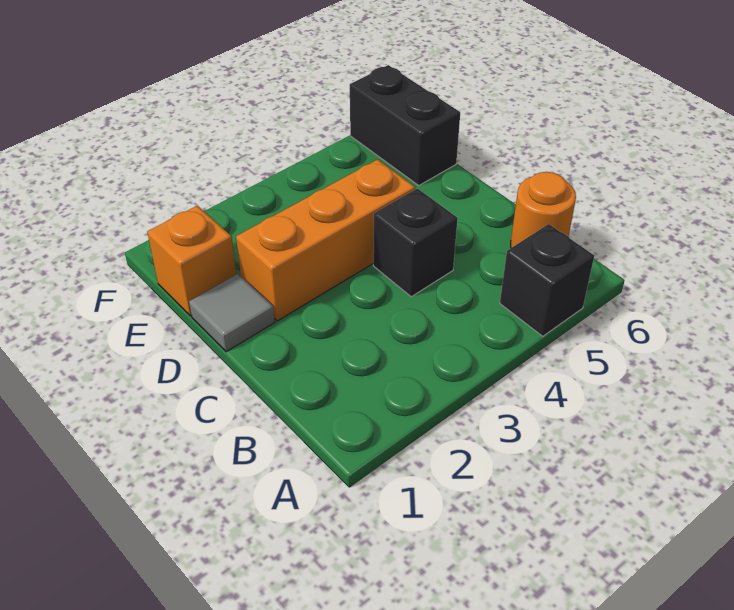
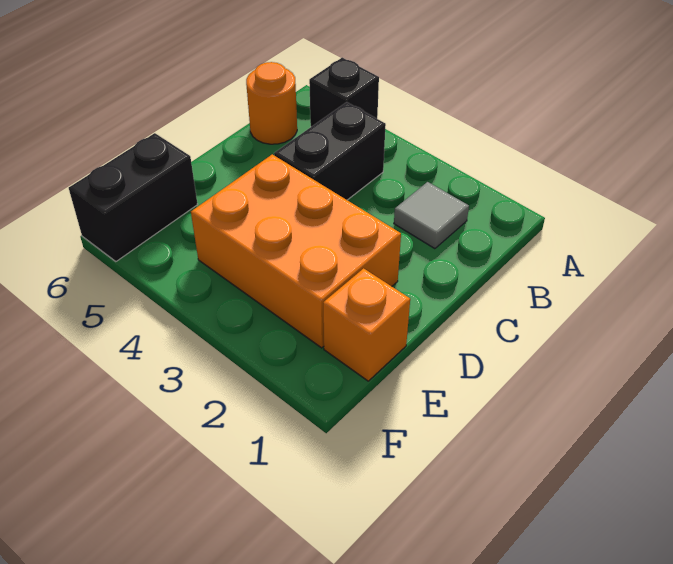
black 1x1 brick [373,189,458,297] -> black 1x2 brick [274,102,386,200]
grey 1x1 tile [189,274,275,352] -> grey 1x1 tile moved to [394,182,469,249]
orange 1x3 brick [236,159,415,321] -> orange 2x3 brick [191,154,401,348]

